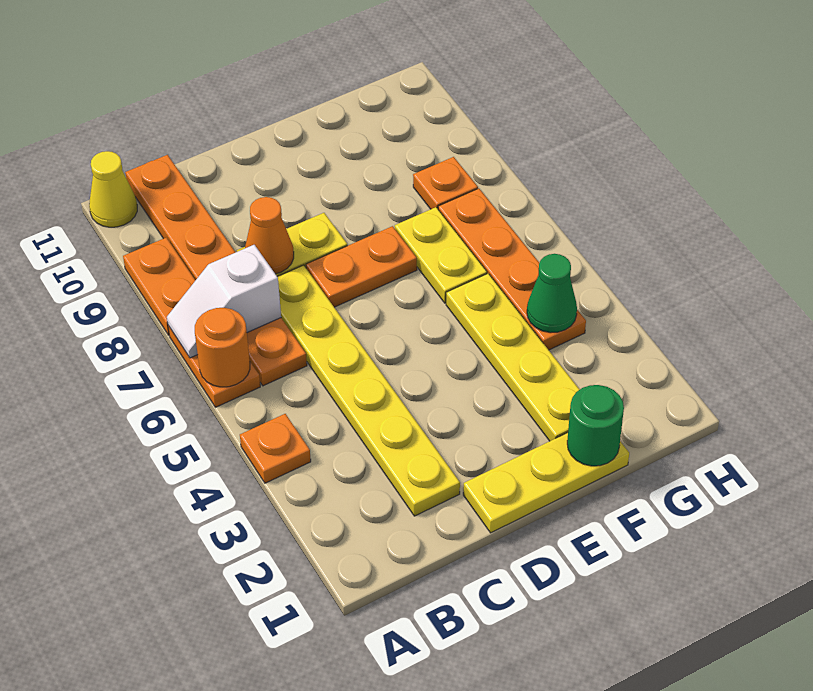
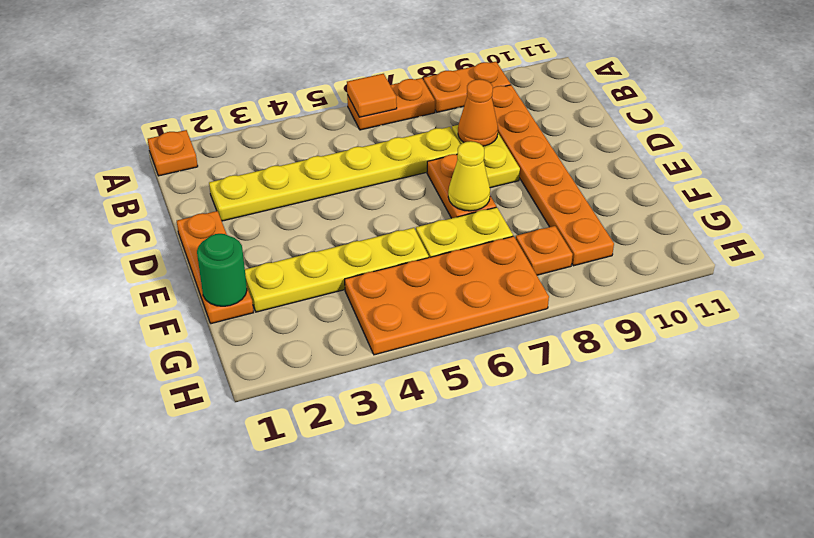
orange 1x1 plate [240,414,311,483] -> orange 1x1 plate moved to [148,130,198,176]
orange 1x1 round brick [195,308,250,387] -> orange 1x1 tile [347,74,397,117]
white 1x2 slope [167,245,281,358] -> none
yellow 1x1 cone [89,151,137,227] -> yellow 1x1 cone moved to [448,141,490,211]
orange 1x6 plate [125,155,307,386] -> orange 1x6 plate turned to [492,85,614,266]
yellow 1x3 plate [463,433,629,533] -> orange 1x3 plate [177,211,254,324]
orange 1x4 plate [438,188,586,350] -> orange 2x4 plate [345,236,549,355]
green 1x1 cone [527,254,577,333] -> none

